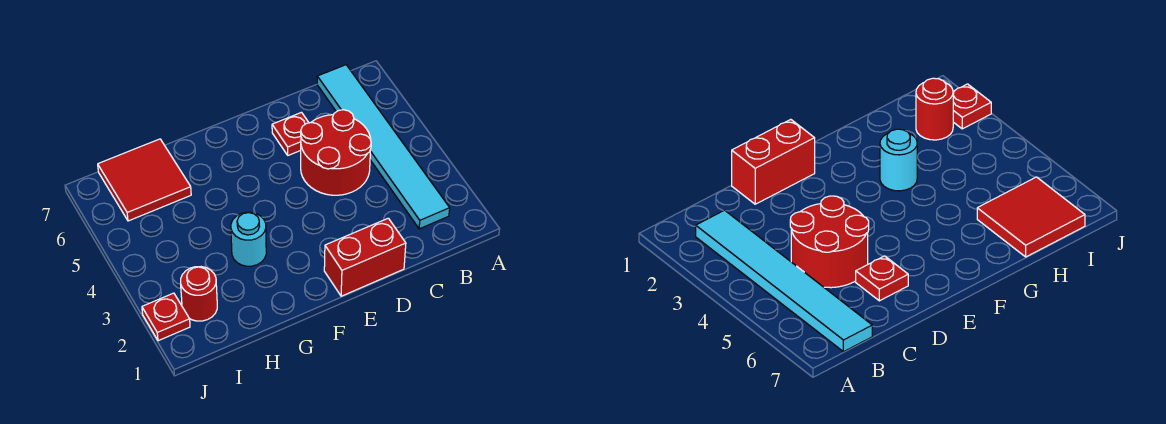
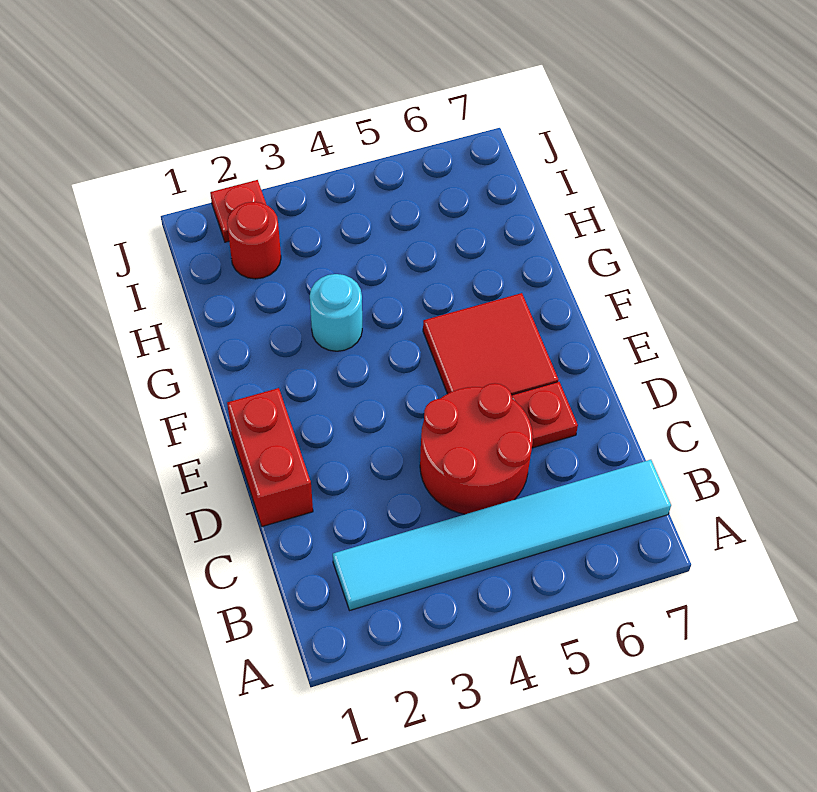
red 2x2 tile [98,139,191,221] -> red 2x2 tile moved to [423,293,558,395]

